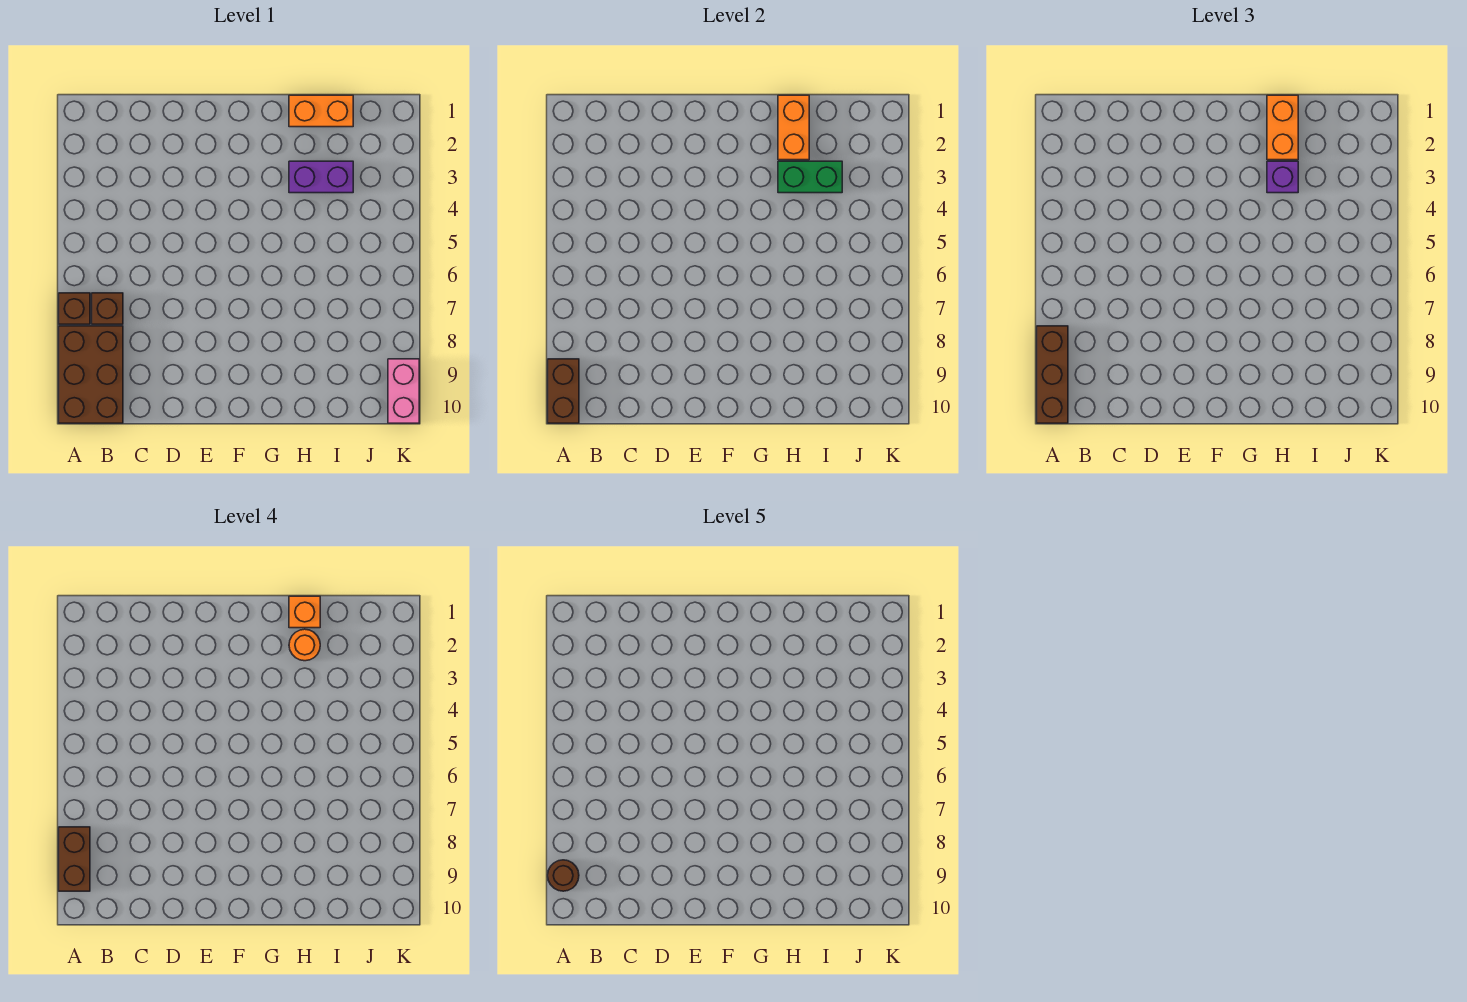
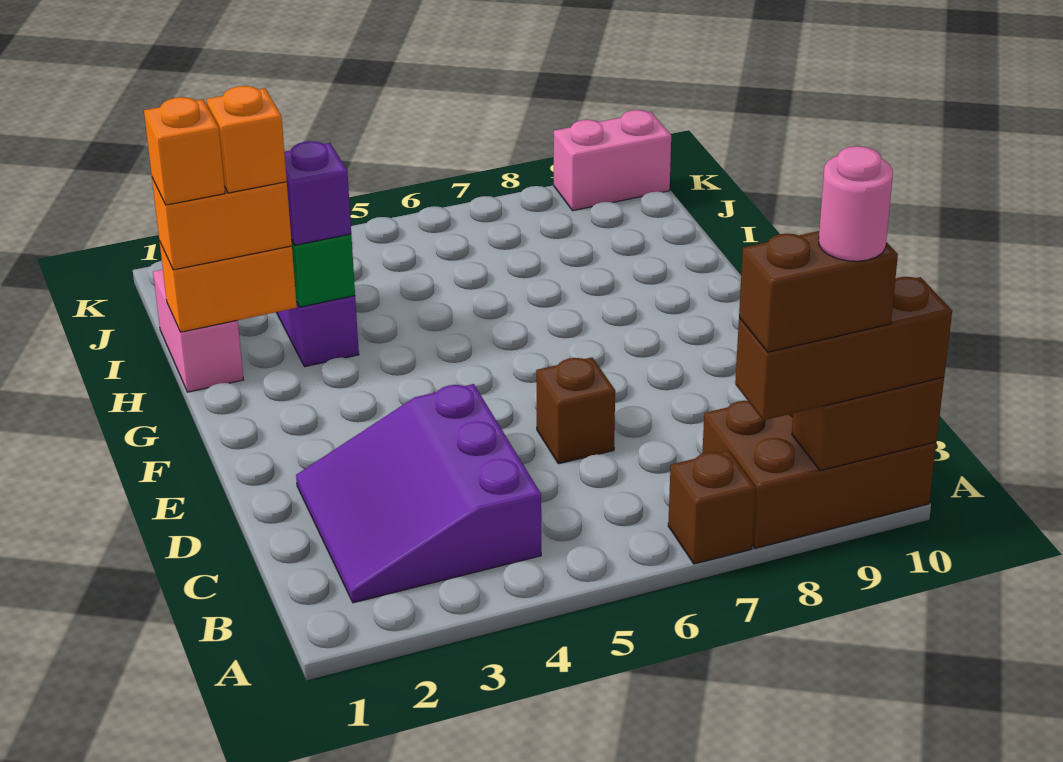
brown 1x1 round brick [548,860,579,891] -> pink 1x1 round brick [819,146,893,261]
none -> purple 3x3 slope [296,384,541,603]
brown 1x1 brick [92,293,123,324] -> brown 1x1 brick moved to [536,357,615,464]
orange 1x2 brick [289,95,353,127] -> pink 1x2 brick [153,270,243,392]
orange 1x1 round brick [289,629,320,661] -> orange 1x1 brick [207,86,287,193]

